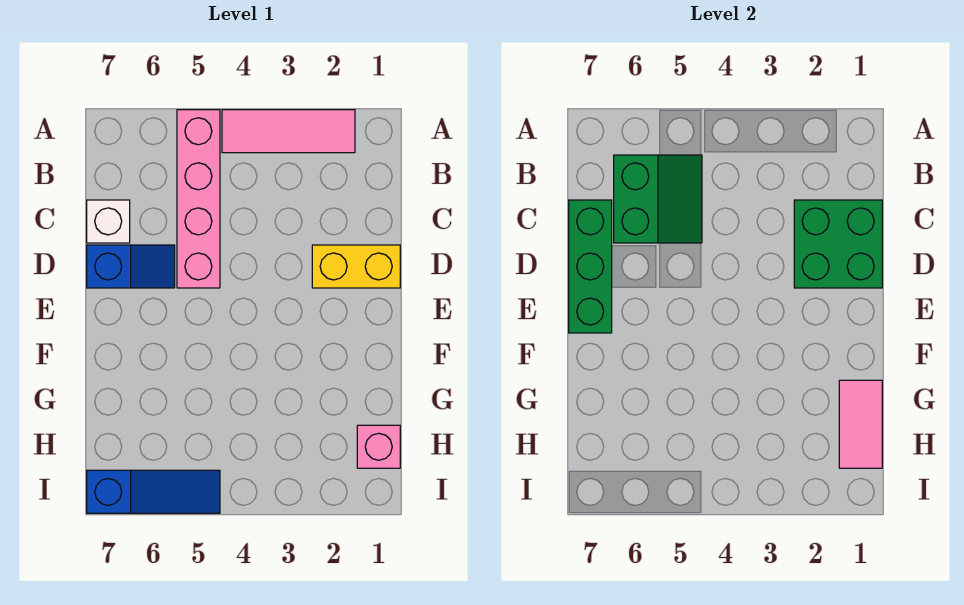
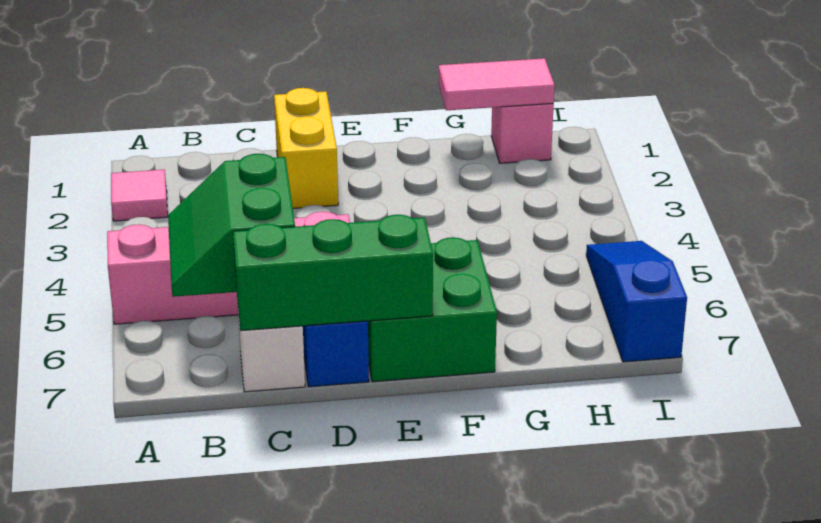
pink 1x3 tile [222,110,355,153] -> pink 1x1 tile [111,169,168,221]
green 2x2 slope [614,155,702,243] -> green 2x2 slope turned to [168,154,295,297]
green 2x2 brick [794,200,882,288] -> green 2x2 brick moved to [368,237,497,382]

